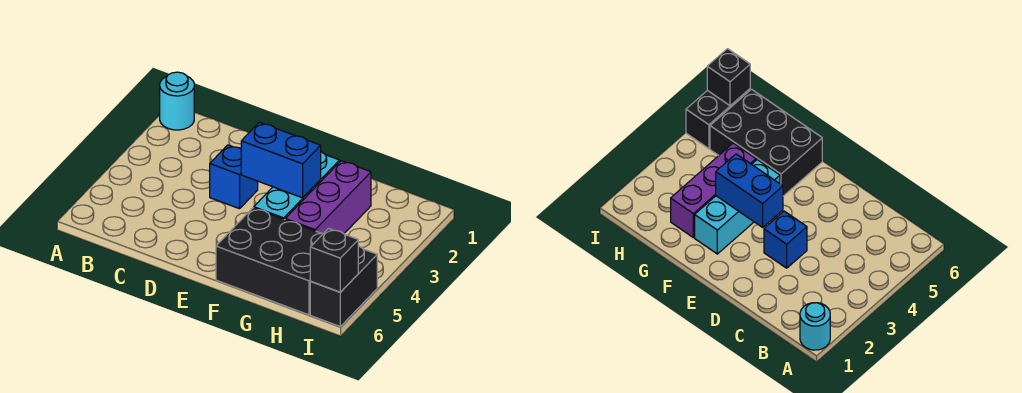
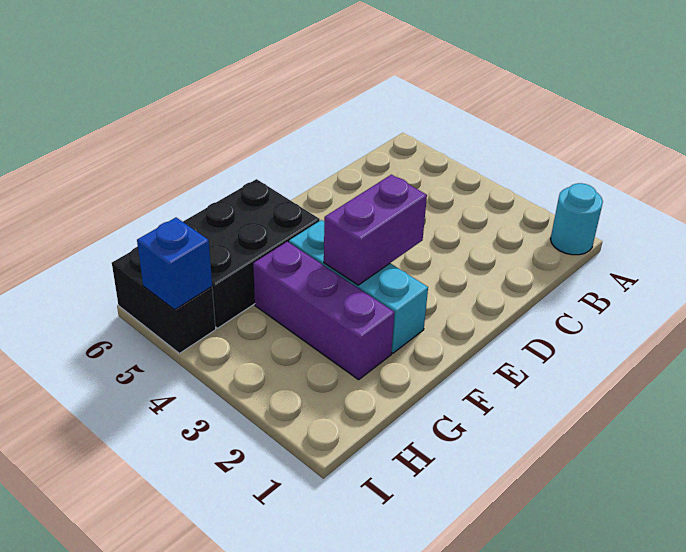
blue 1x1 brick [210,145,258,209] -> blue 1x1 brick moved to [137,218,212,310]
blue 1x2 brick [241,122,321,198] -> purple 1x2 brick [324,175,427,285]
black 1x1 brick [310,228,358,292] -> none

